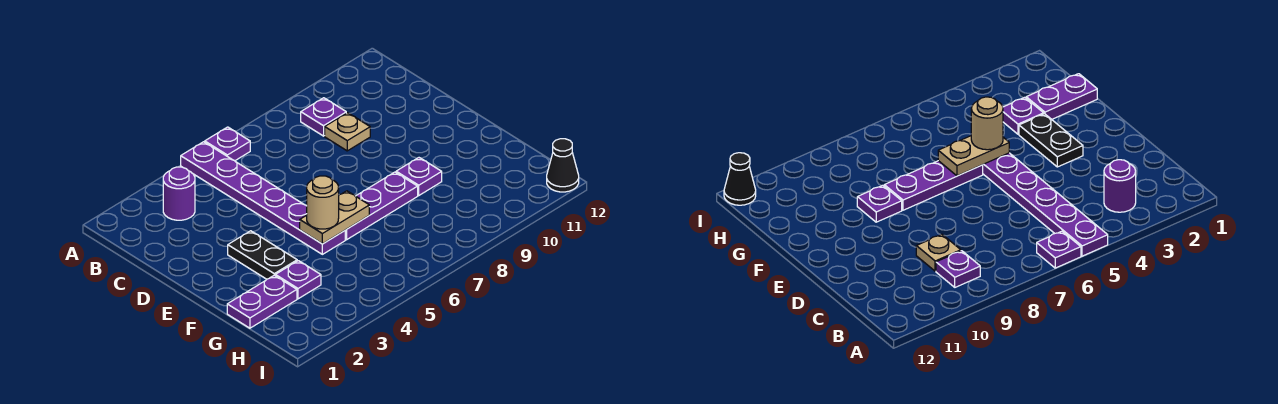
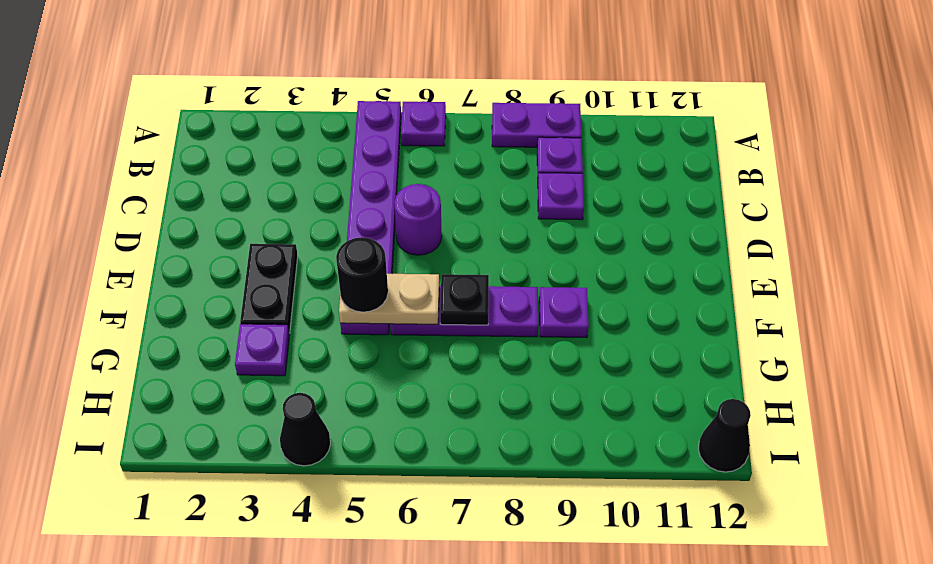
purple 1x1 round brick [163,167,195,220] -> purple 1x1 round brick moved to [394,184,442,255]
tan 1x1 plate [325,113,370,151] -> purple 1x1 plate [538,173,584,220]
tan 1x1 round brick [307,176,339,229] -> black 1x1 round brick [336,237,388,312]
none -> black 1x1 plate [440,274,489,325]
purple 1x2 plate [227,275,297,328] -> purple 1x2 plate moved to [492,103,581,147]
none -> black 1x1 cone [280,393,330,466]

